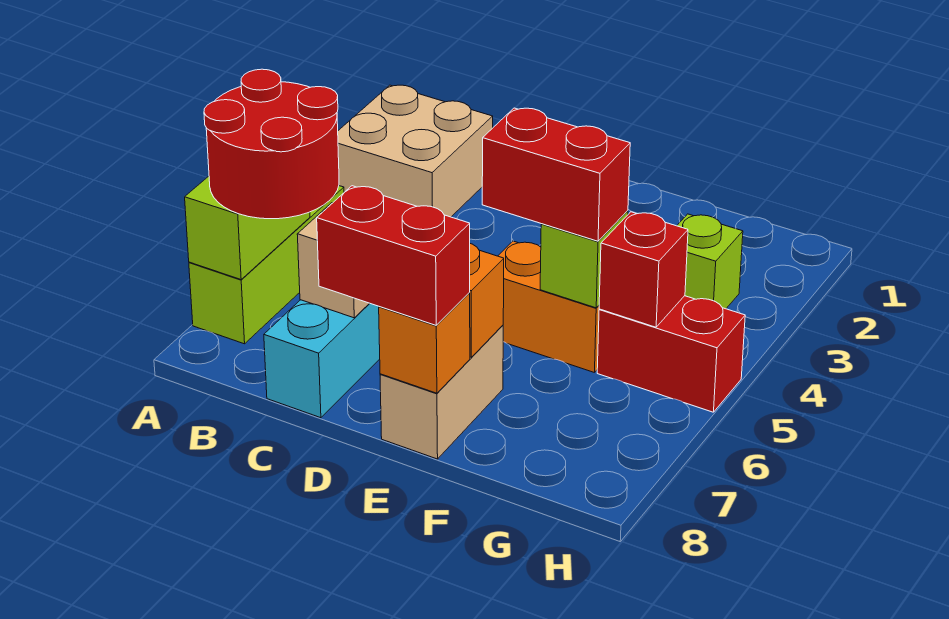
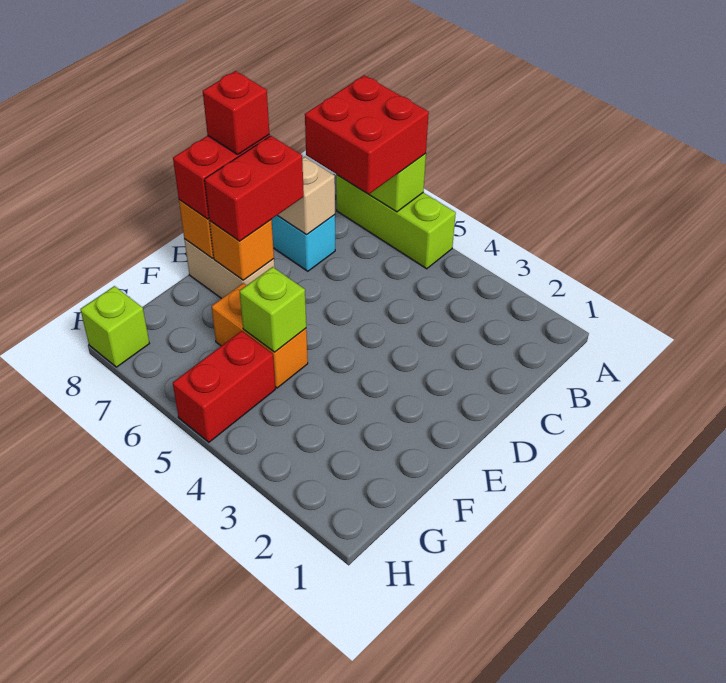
tan 2x2 brick [338,85,493,217] -> none
red 2x2 round brick [204,69,339,219] -> red 2x2 brick [305,75,429,194]
orange 1x2 brick [498,241,599,373] -> orange 1x2 brick turned to [211,283,308,388]
red 1x2 brick [482,108,630,241] -> red 1x2 brick moved to [205,136,304,241]
lime 1x1 brick [677,214,743,309] -> lime 1x1 brick moved to [80,286,149,367]
red 1x1 brick [599,212,688,327] -> red 1x1 brick moved to [203,71,269,155]

